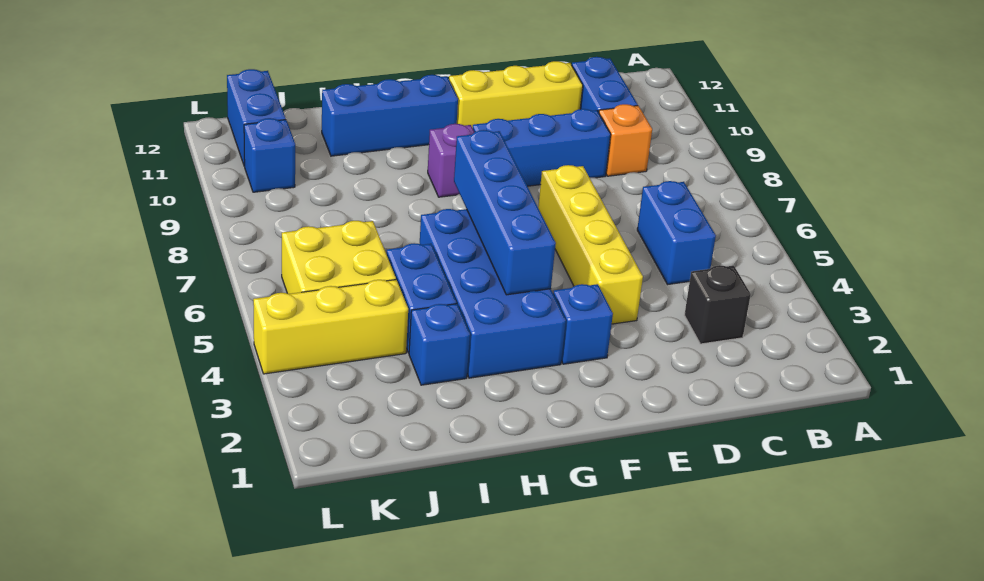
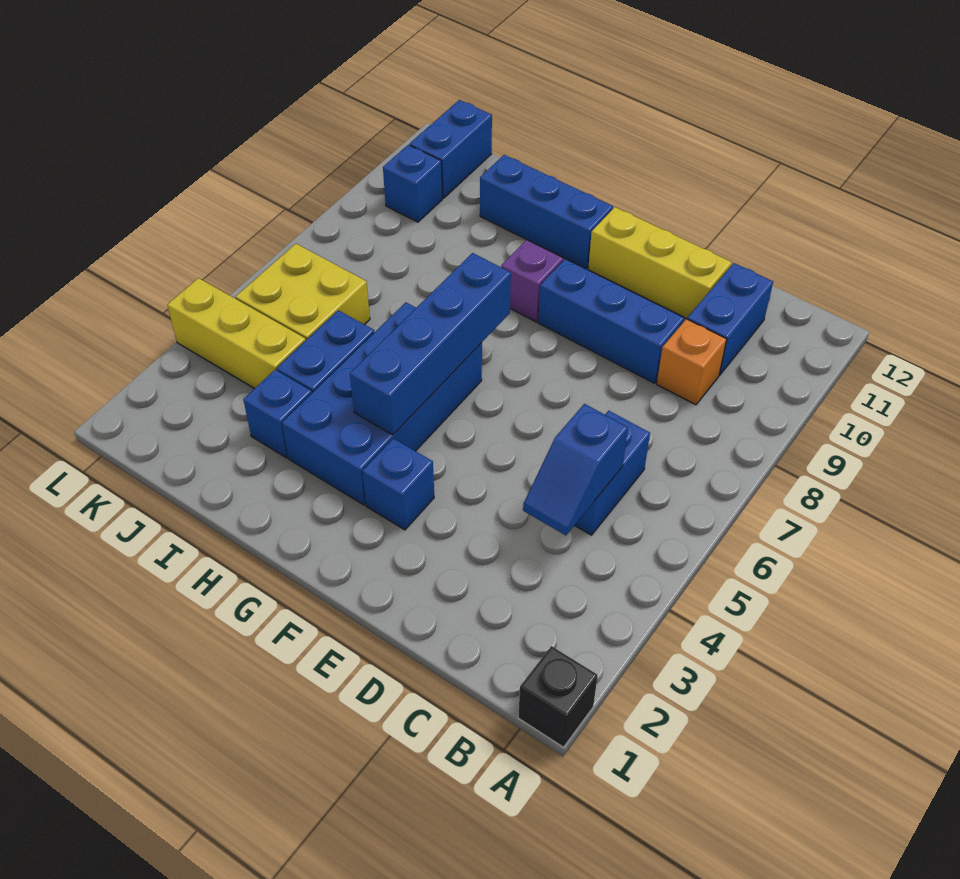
black 1x1 brick [684,265,751,344] -> black 1x1 brick moved to [518,646,598,747]
none -> blue 1x2 slope [523,404,628,535]
yellow 1x4 brick [538,165,643,324] -> none

